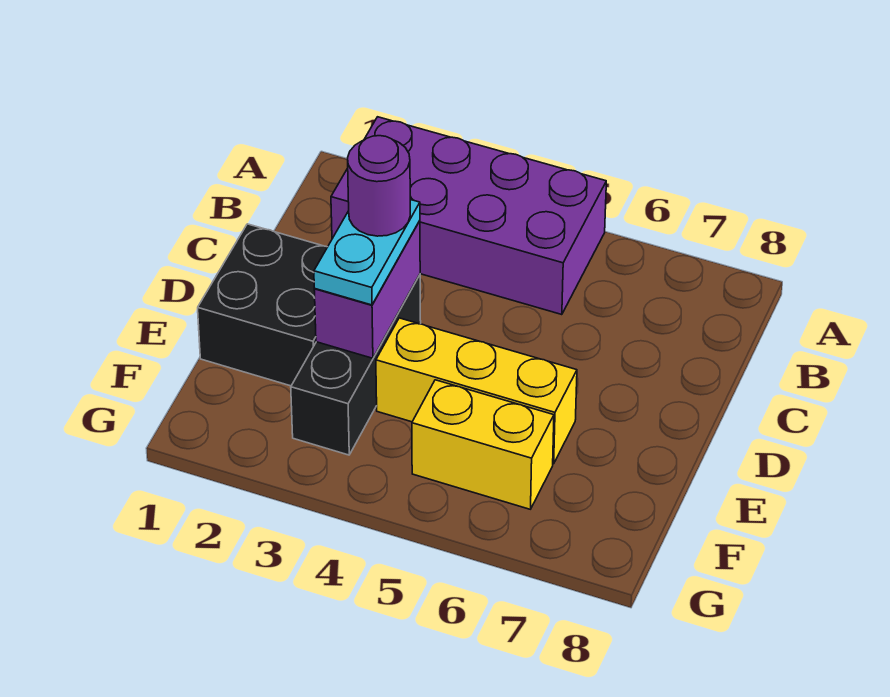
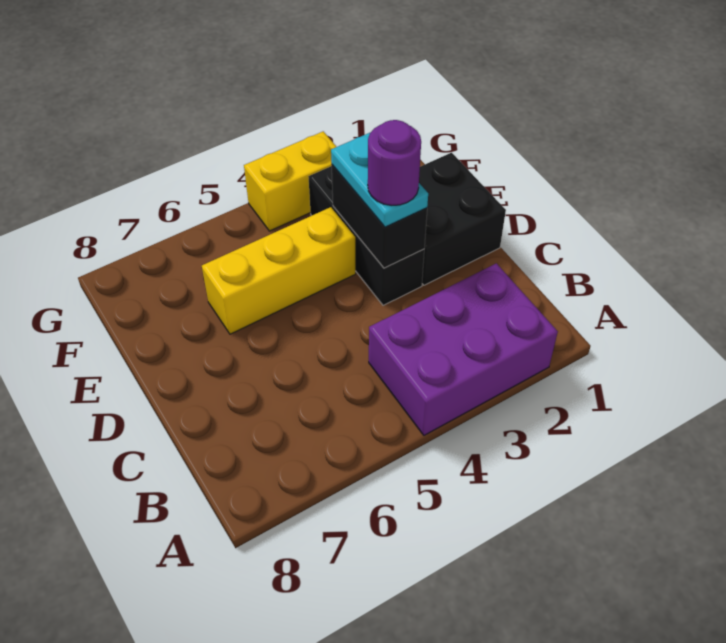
purple 2x4 brick [331,117,606,315] -> purple 2x3 brick [369,263,558,435]
purple 1x2 brick [314,221,420,358] -> black 1x2 brick [332,165,427,268]
yellow 1x2 brick [412,380,554,509] -> yellow 1x2 brick moved to [244,131,336,231]

